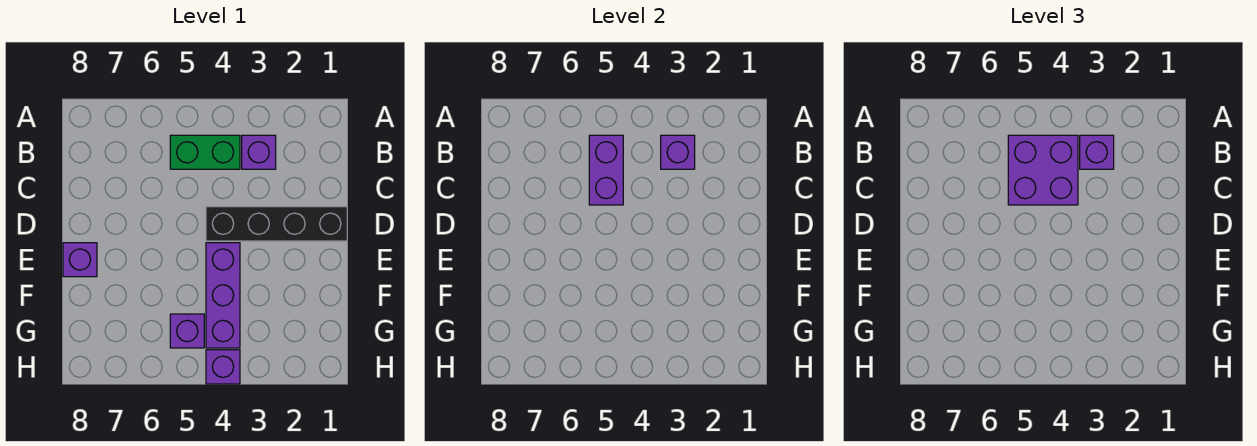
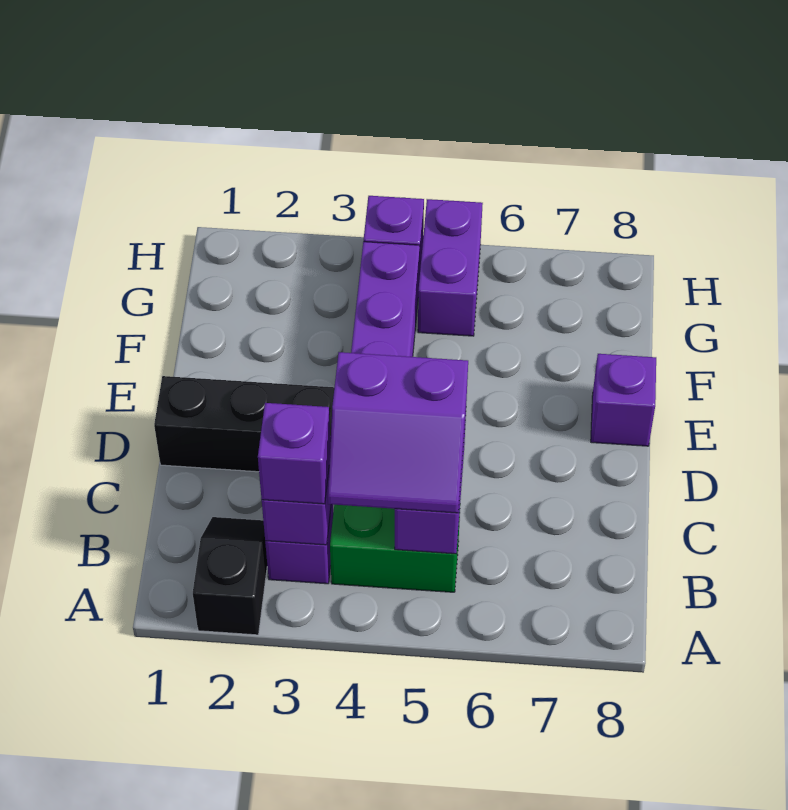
none -> black 1x2 slope [193,517,267,635]
purple 2x2 brick [1008,135,1078,205] -> purple 2x2 slope [328,352,468,513]
purple 1x1 brick [170,314,204,348] -> purple 1x2 brick [418,199,483,336]

